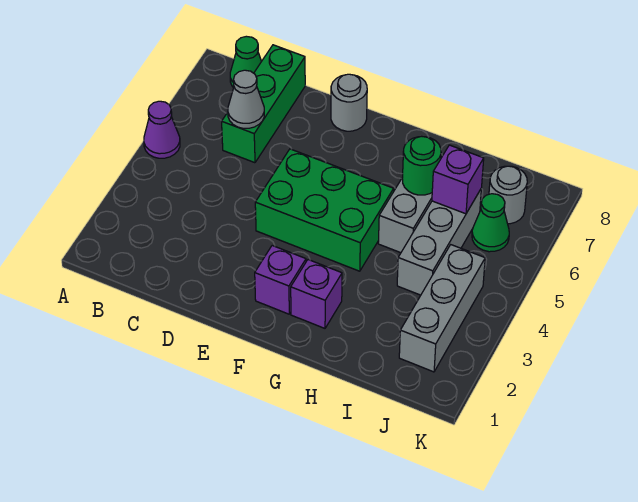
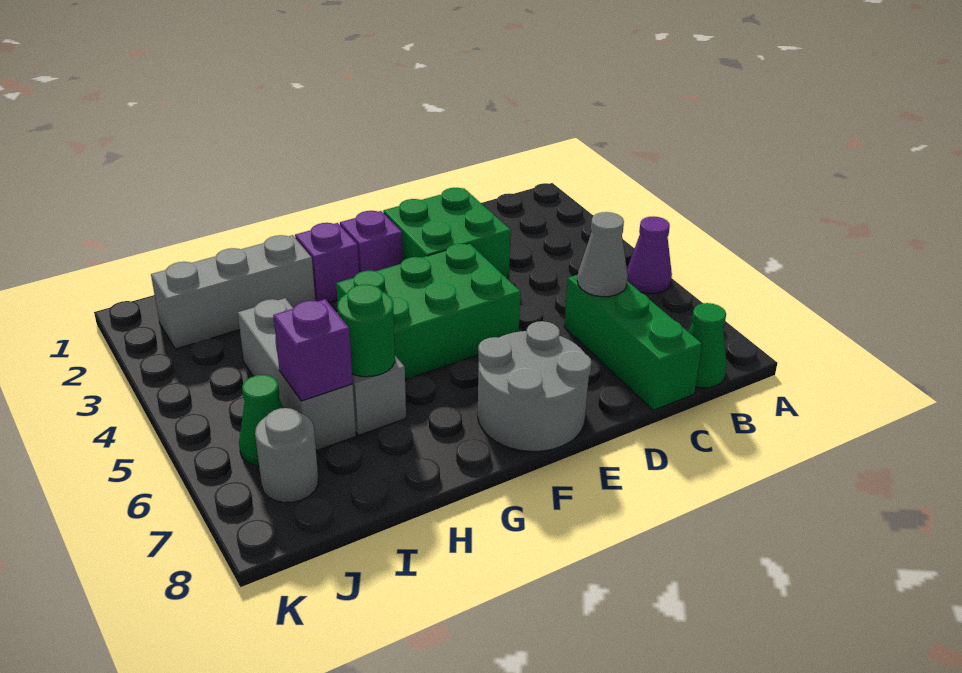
none -> green 2x2 brick [383,188,511,278]
grey 1x1 round brick [331,74,367,131] -> grey 2x2 round brick [478,321,591,451]
grey 1x3 brick [399,245,485,372] -> grey 1x3 brick turned to [151,235,315,349]

